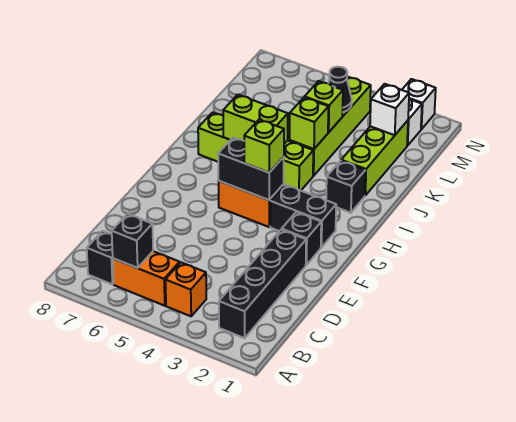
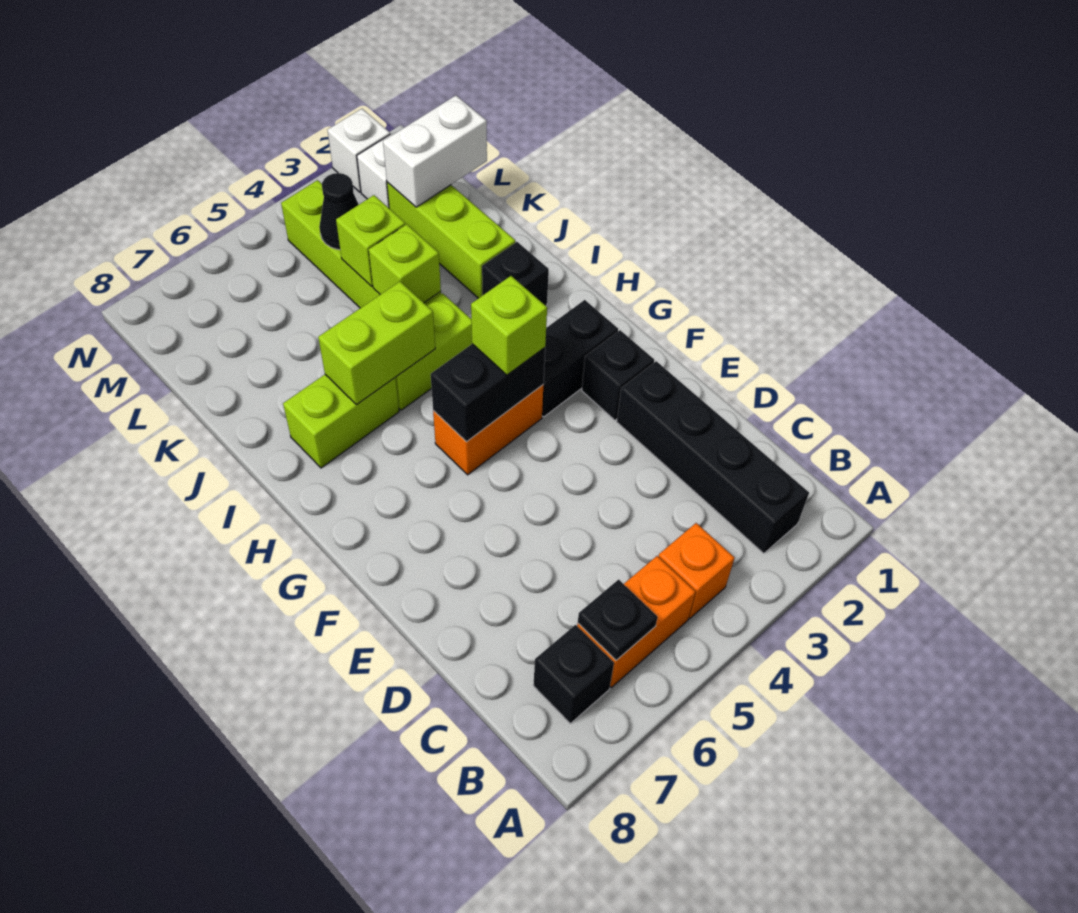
black 1x1 brick [112,214,153,268] -> black 1x1 plate [578,580,658,660]
white 1x1 brick [370,84,409,135] -> white 1x2 brick [383,96,487,207]

